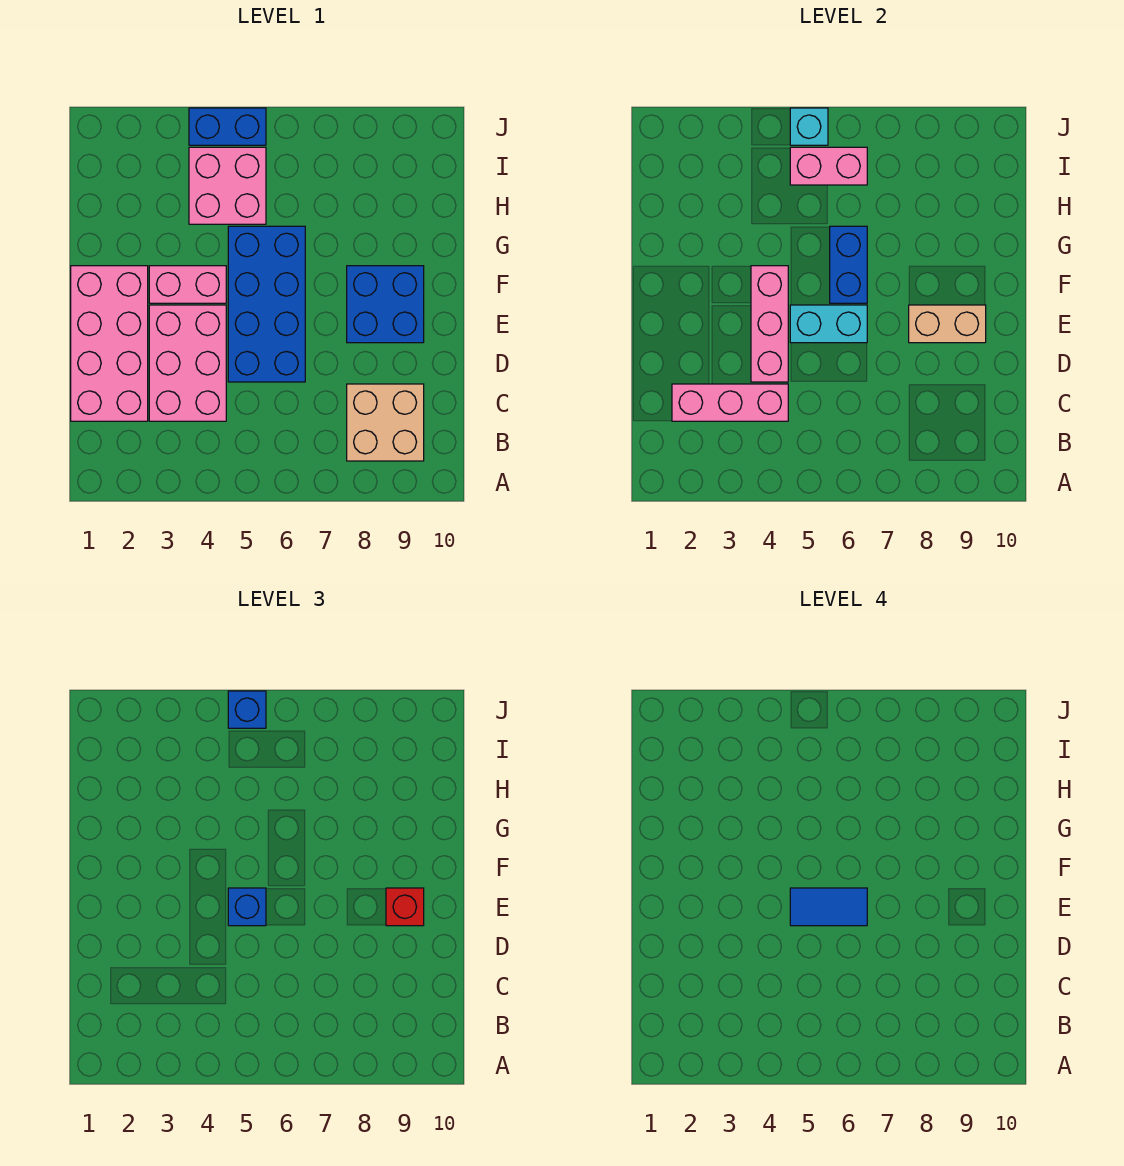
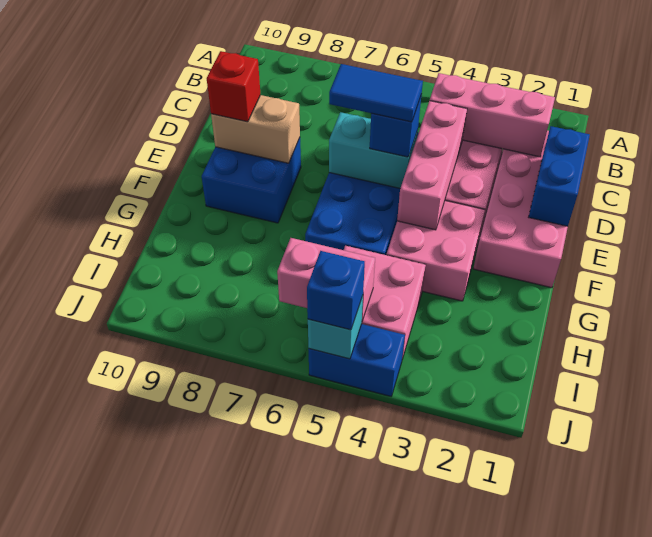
tan 2x2 brick [347,384,424,461] -> none
pink 1x2 brick [149,266,226,303] -> pink 2x2 brick [387,201,485,301]
blue 1x2 brick [830,226,867,303] -> blue 1x2 brick moved to [529,126,590,226]

